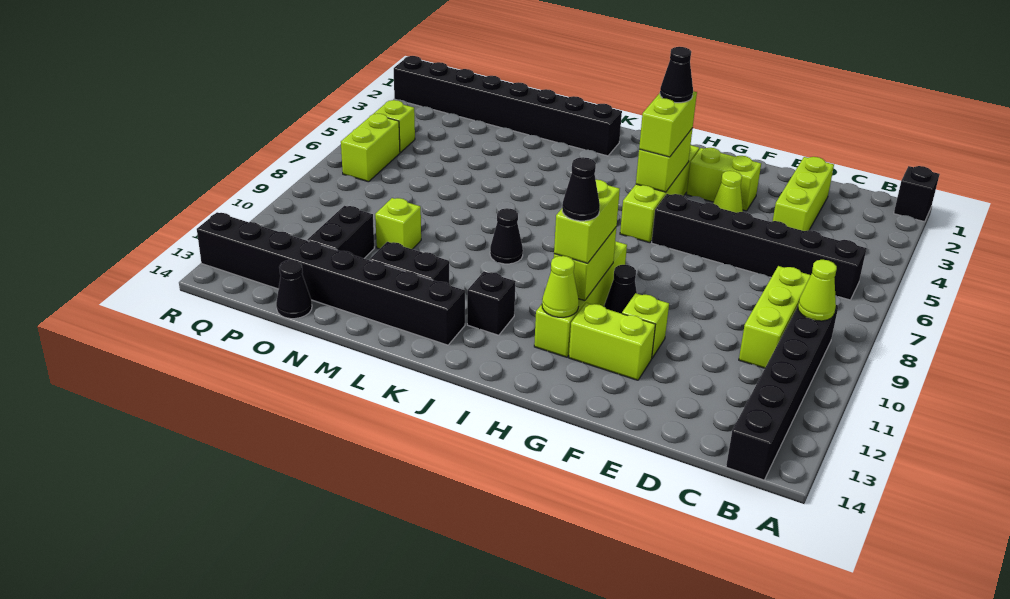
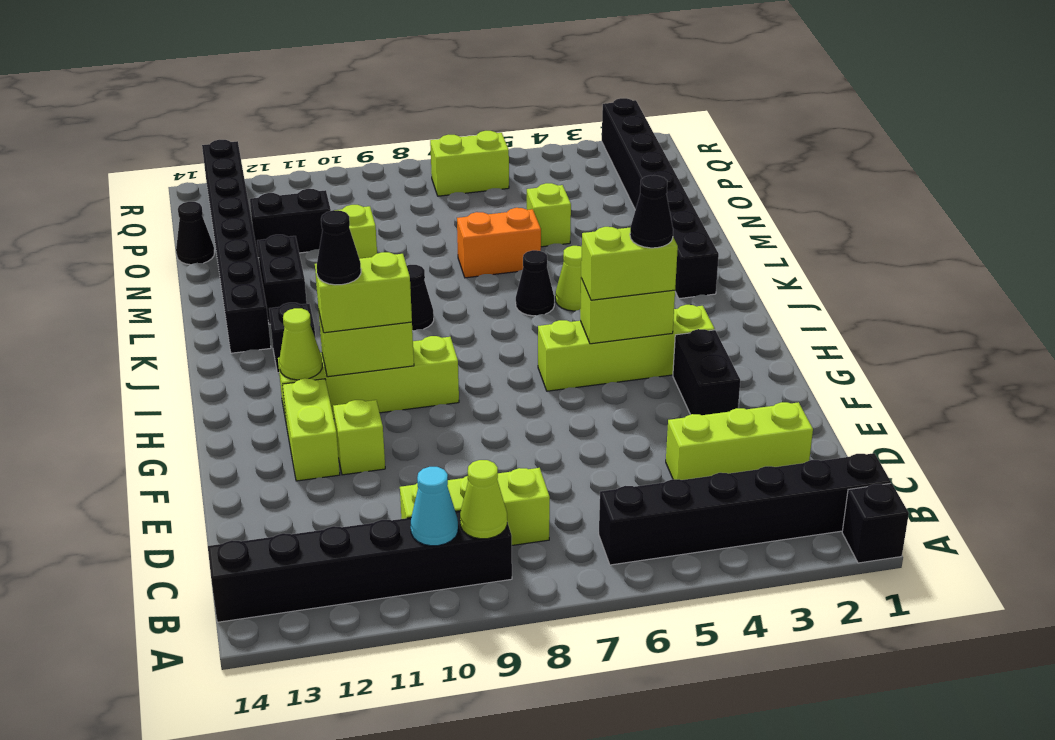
black 1x6 brick [652,194,867,300] -> black 1x6 brick turned to [599,453,891,565]
none -> cyan 1x1 cone [411,467,458,546]
lime 1x2 brick [686,148,761,211] -> black 1x2 brick [673,329,740,415]
lime 1x1 cone [713,171,743,213] -> lime 1x1 cone moved to [555,246,582,311]
black 1x1 cone [604,264,637,314] -> black 1x1 cone moved to [516,250,554,316]
none -> orange 1x2 brick [457,208,541,278]
lime 1x1 brick [374,100,415,153] -> lime 1x1 brick moved to [527,183,571,247]

